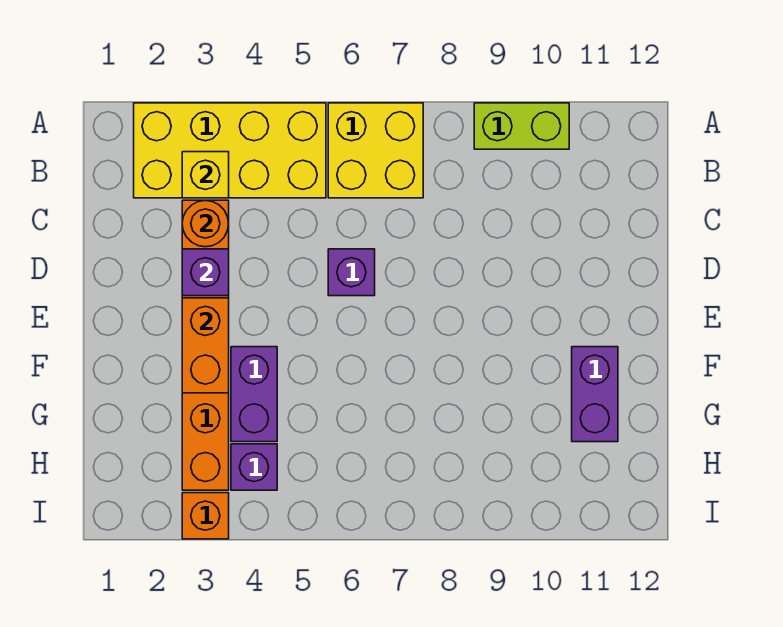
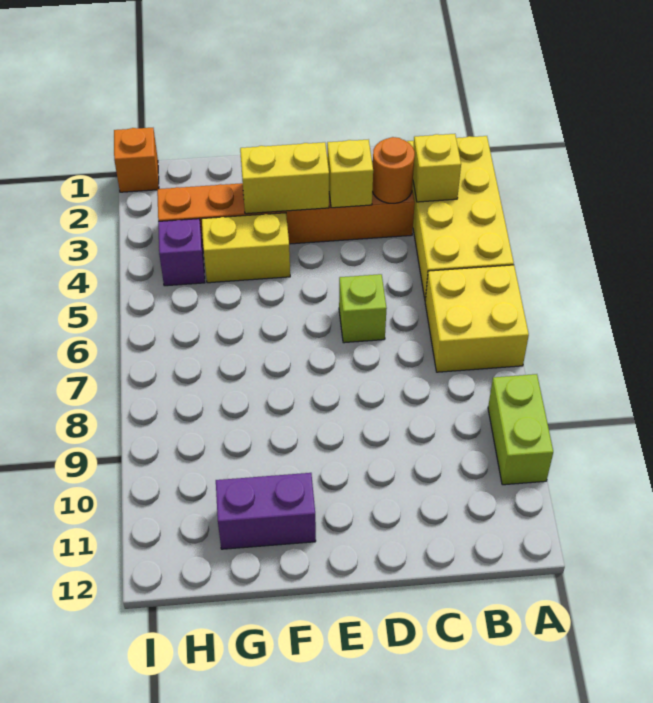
purple 1x1 brick [182,249,229,296] -> yellow 1x1 brick [327,140,373,208]
purple 1x1 brick [328,249,375,296] -> lime 1x1 brick [339,274,387,343]
orange 1x2 brick [182,298,229,393] -> yellow 1x2 brick [240,142,329,214]
purple 1x2 brick [231,347,277,442] -> yellow 1x2 brick [202,213,290,283]
orange 1x1 brick [182,493,229,539] -> orange 1x1 brick moved to [114,128,159,192]

